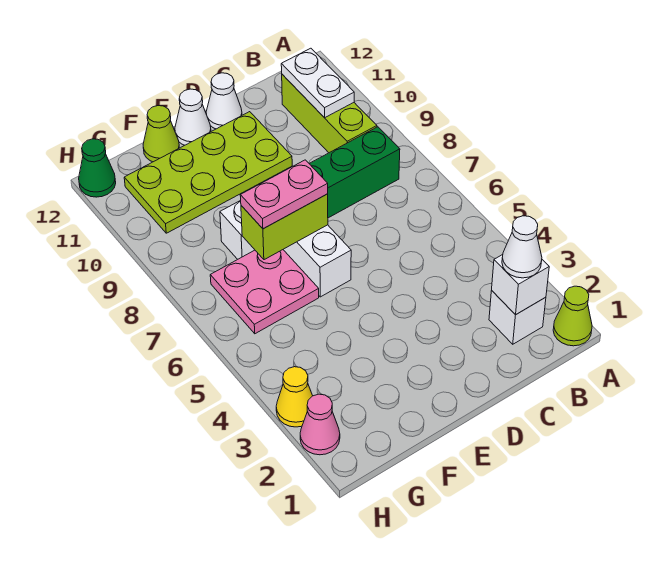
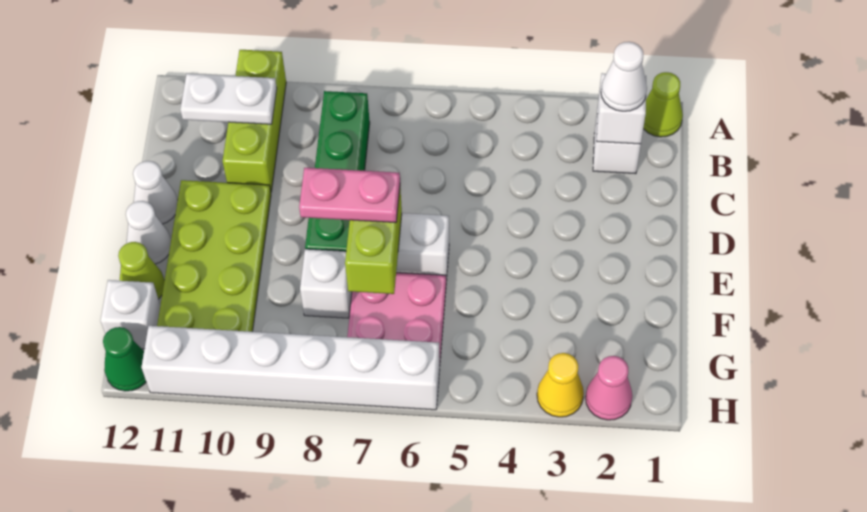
lime 1x3 brick [282,74,377,153] -> lime 1x3 brick turned to [223,50,286,192]
pink 1x2 plate [240,160,328,229] -> pink 1x2 plate turned to [299,168,400,223]
none -> white 1x1 brick [100,280,160,349]
none -> white 1x6 brick [141,326,440,410]

